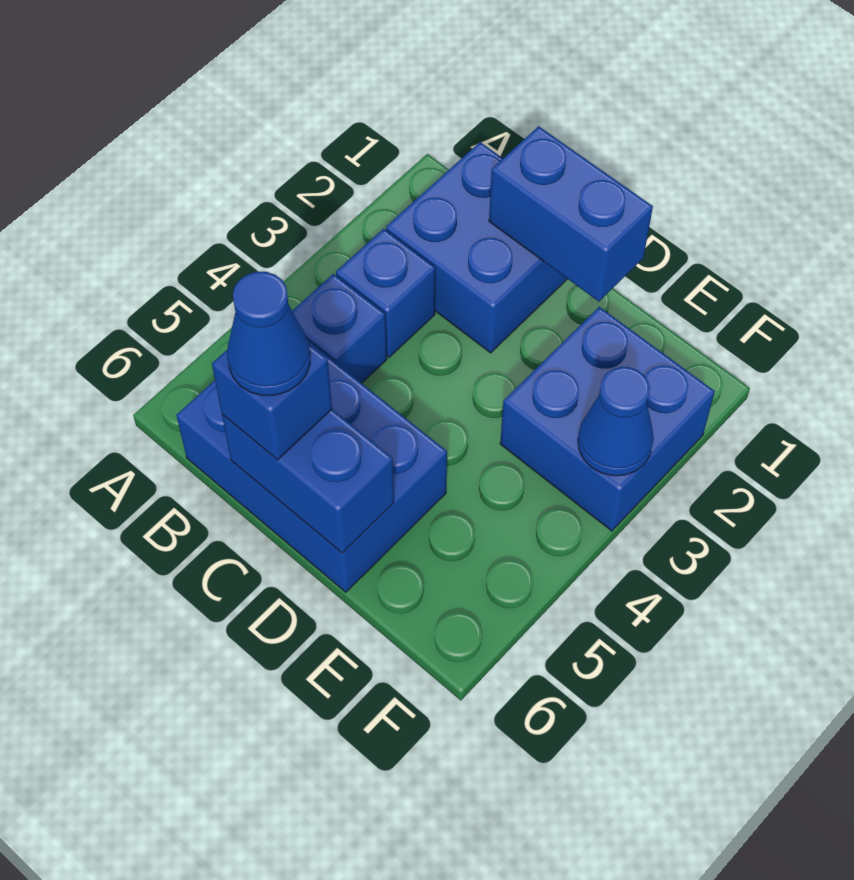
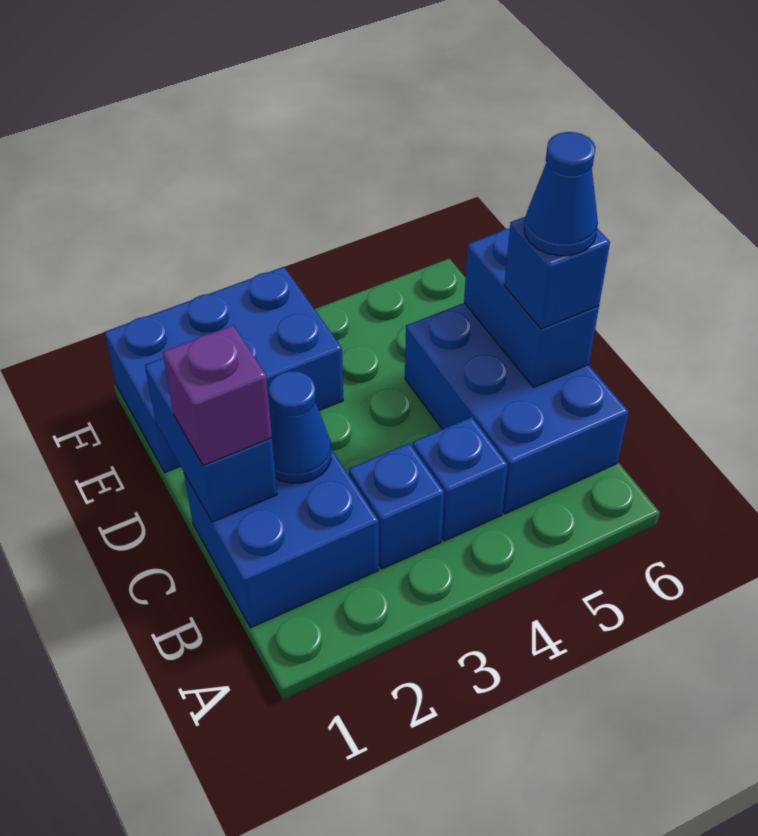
none -> purple 1x1 brick [163,325,272,466]
blue 2x2 brick [500,307,715,531] -> blue 2x3 brick [105,267,343,472]
blue 1x1 cone [578,367,654,476] -> blue 1x1 cone moved to [269,371,331,483]

